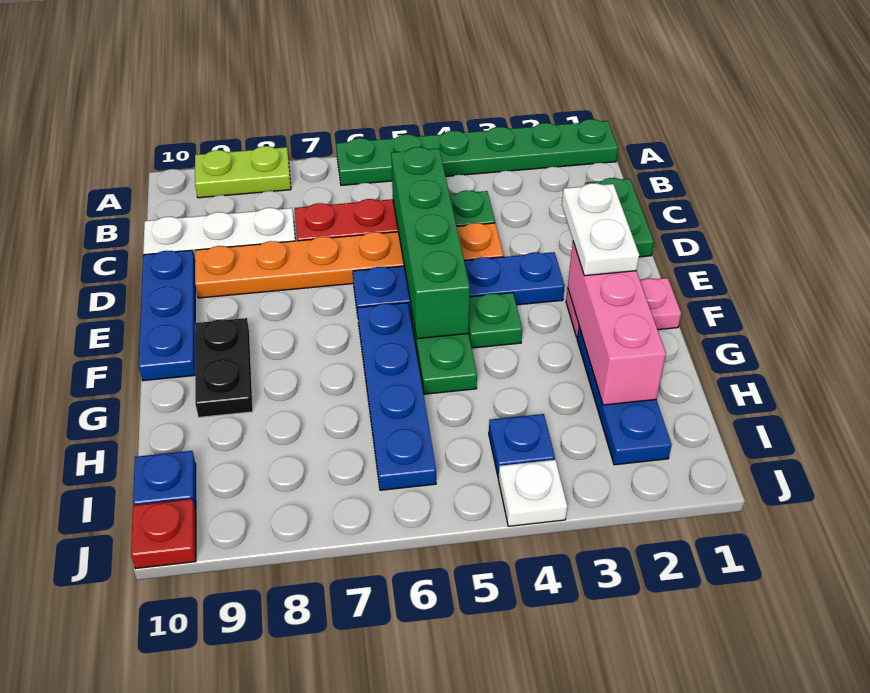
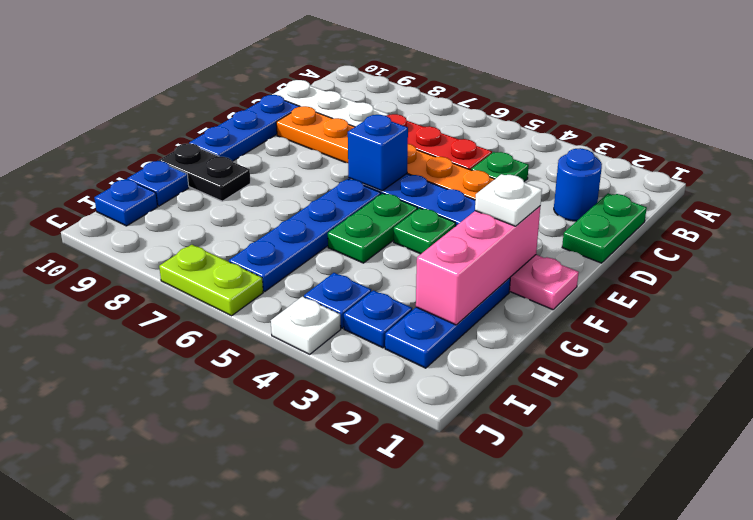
green 1x6 plate [336,119,618,185] -> none
lime 1x2 plate [195,146,291,198] -> lime 1x2 plate moved to [159,245,263,316]
none -> blue 1x1 round brick [554,148,602,221]
green 1x4 brick [391,147,470,339] -> none
white 1x2 plate [562,183,639,276] -> white 1x1 plate [475,174,542,226]
none -> blue 1x1 brick [348,115,408,191]
black 1x2 plate [195,318,253,417] -> black 1x2 plate turned to [159,143,251,201]
none -> blue 1x1 plate [127,161,189,206]
none -> blue 1x1 plate [344,290,412,348]
red 1x1 plate [131,499,196,568] -> none

